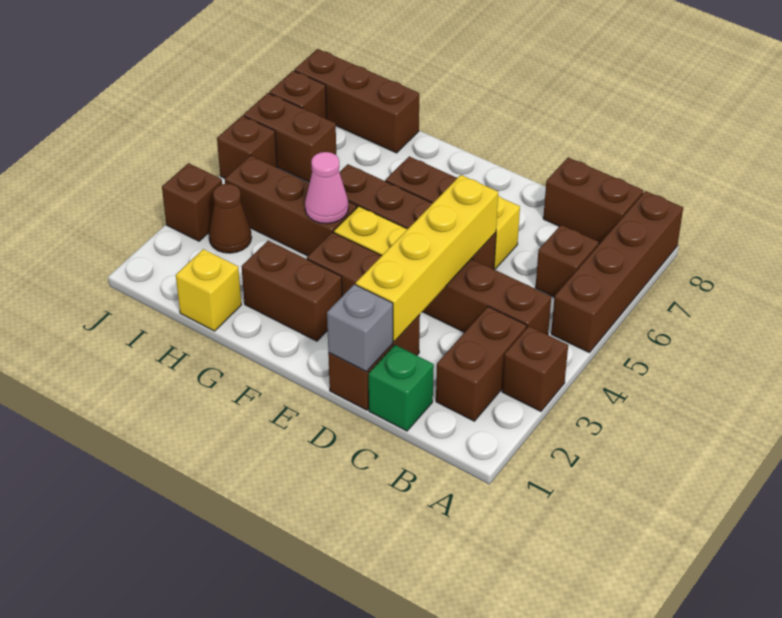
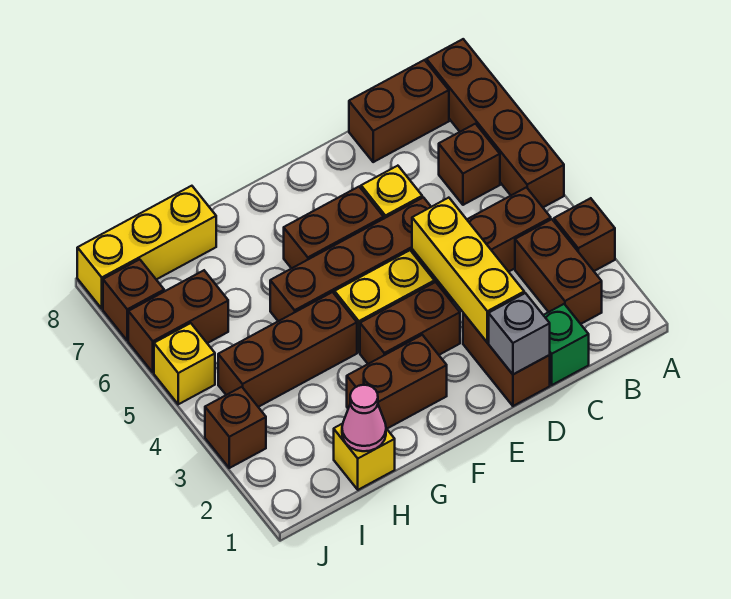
yellow 1x4 brick [356,175,498,342] -> yellow 1x3 brick [412,198,524,343]
pink 1x1 cone [305,152,348,224] -> pink 1x1 cone moved to [342,385,386,451]
brown 1x3 brick [294,49,419,153] -> yellow 1x3 brick [77,186,216,309]
brown 1x1 cone [209,184,252,253] -> none
brown 1x1 brick [217,116,277,178] -> yellow 1x1 brick [154,323,215,404]

